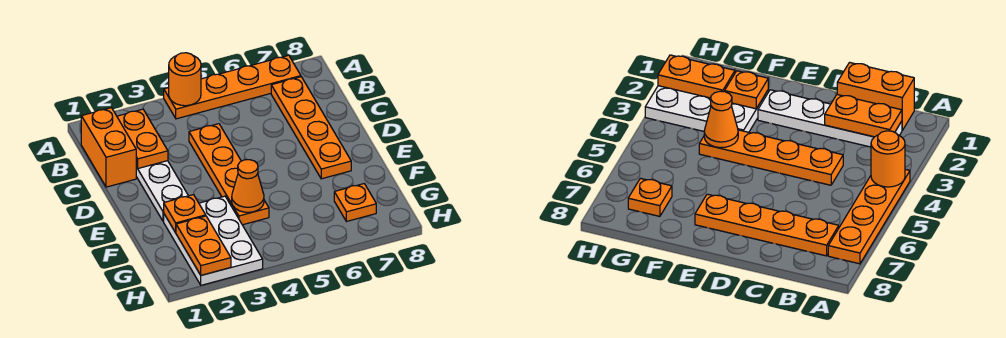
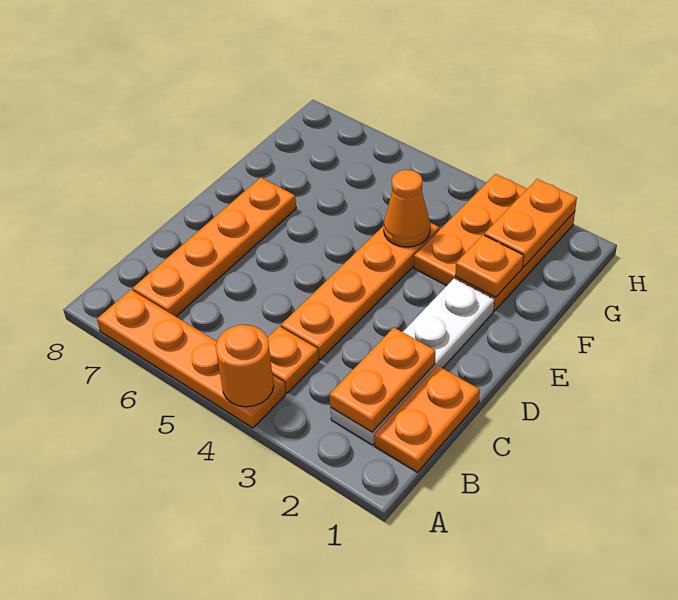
orange 1x2 brick [81,108,136,187] -> orange 1x2 plate [374,365,480,472]
white 2x3 plate [164,196,263,285] -> orange 2x3 plate [414,174,575,311]
orange 1x1 plate [334,184,376,222] -> orange 1x1 plate moved to [268,326,319,393]

